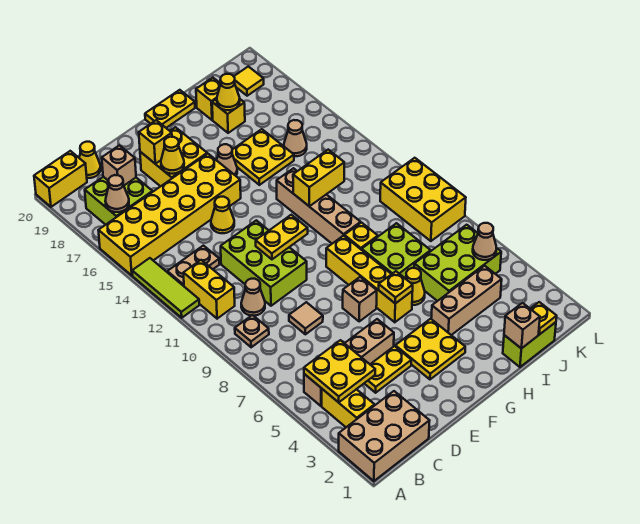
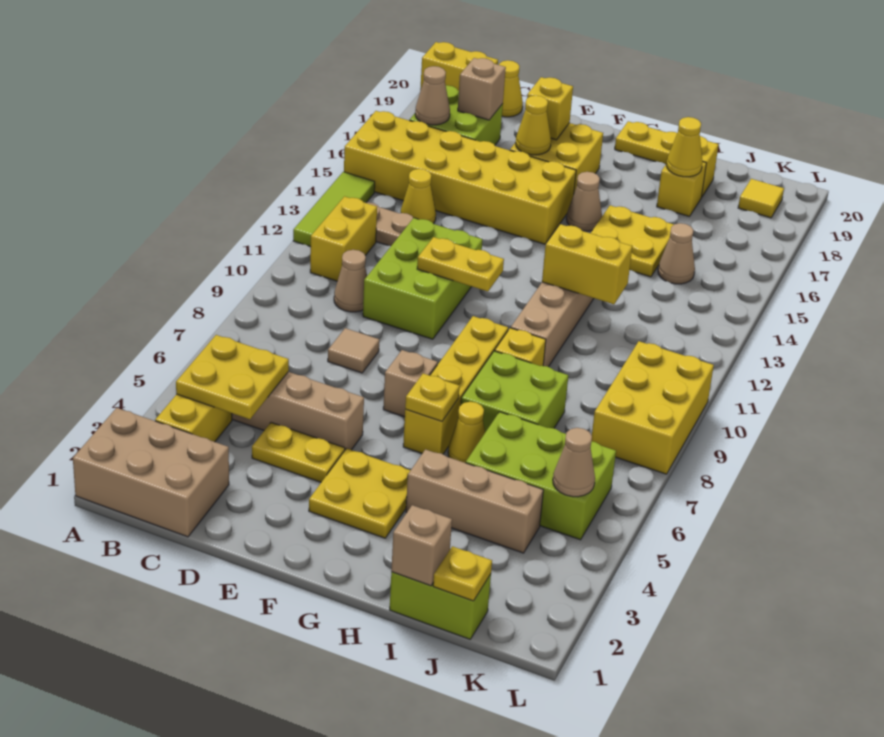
tan 1x1 plate [235,315,269,347] -> none
yellow 1x1 cone [211,197,234,233] -> yellow 1x1 cone moved to [401,169,436,224]

